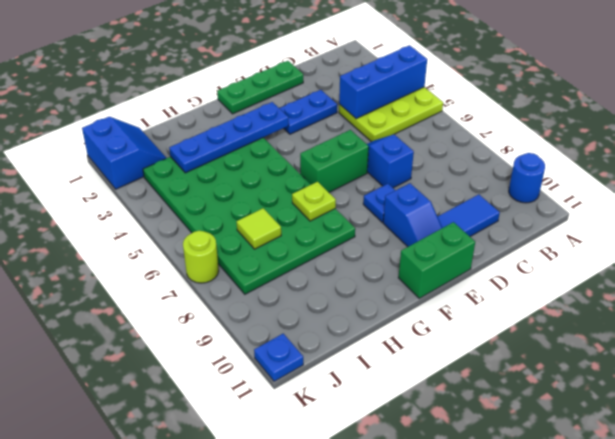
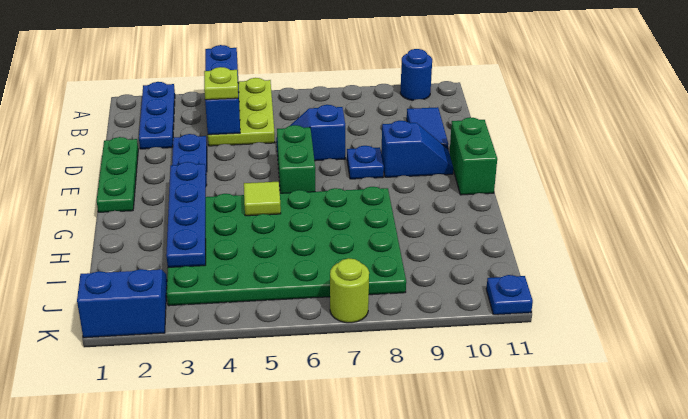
none -> blue 1x3 plate [139,82,175,149]
lime 1x1 plate [292,182,336,221] -> lime 1x1 plate moved to [204,67,238,100]
lime 1x1 tile [237,208,281,249] -> lime 1x1 tile moved to [244,182,281,216]

